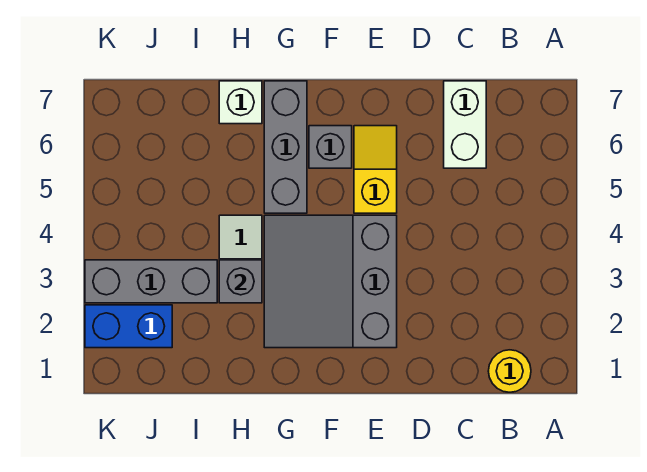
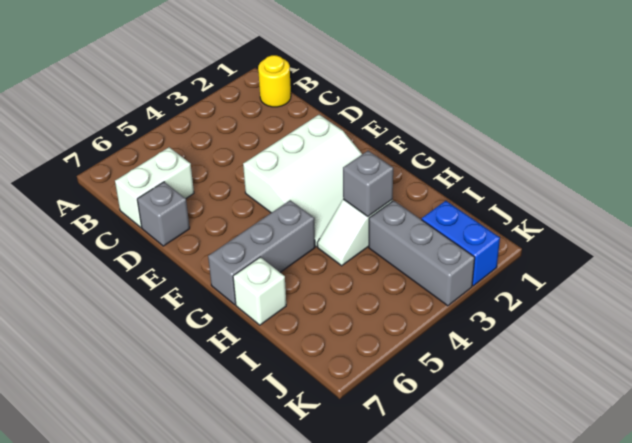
grey 3x3 slope [264,215,397,348] -> white 3x3 slope [243,115,362,247]
yellow 1x2 slope [354,126,397,213] -> none
grey 1x1 brick [309,126,352,168] -> grey 1x1 brick moved to [137,182,190,246]

